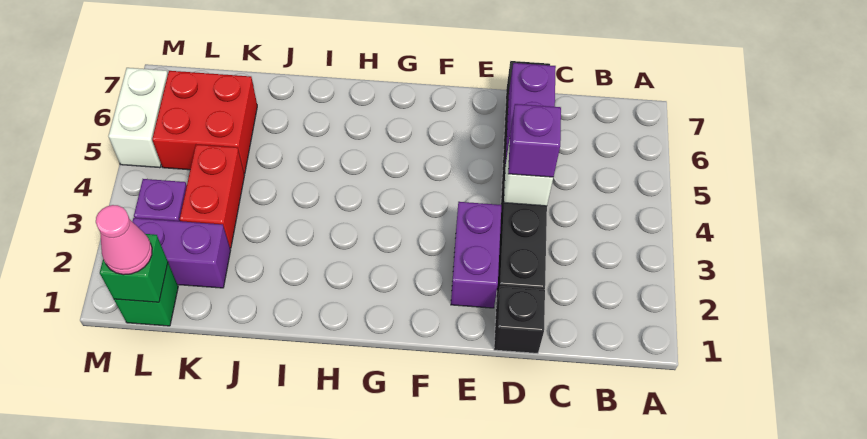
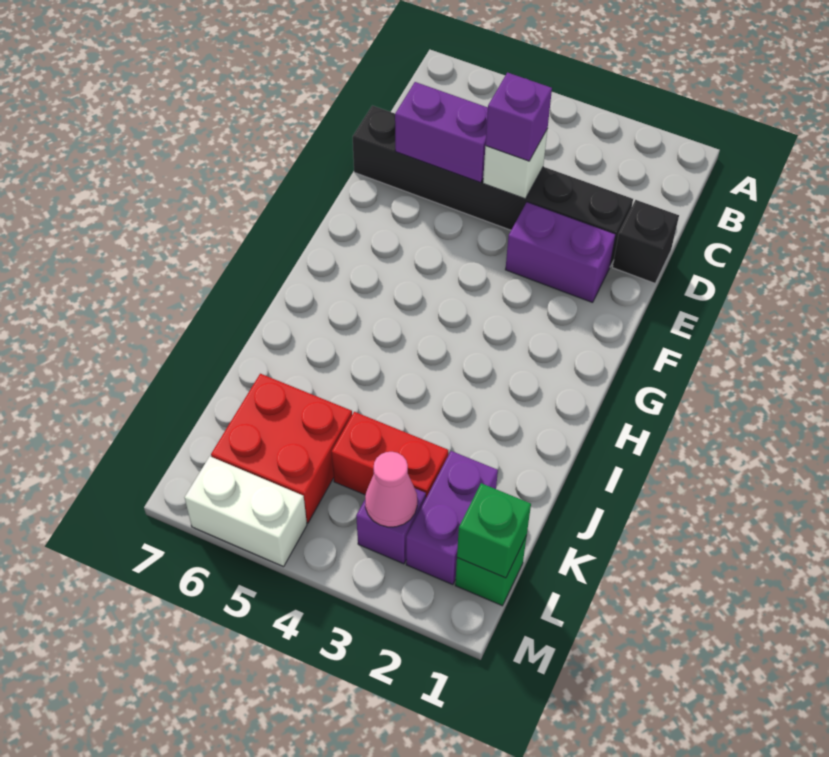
pink 1x1 cone [96,205,152,275] -> pink 1x1 cone moved to [365,452,417,527]

